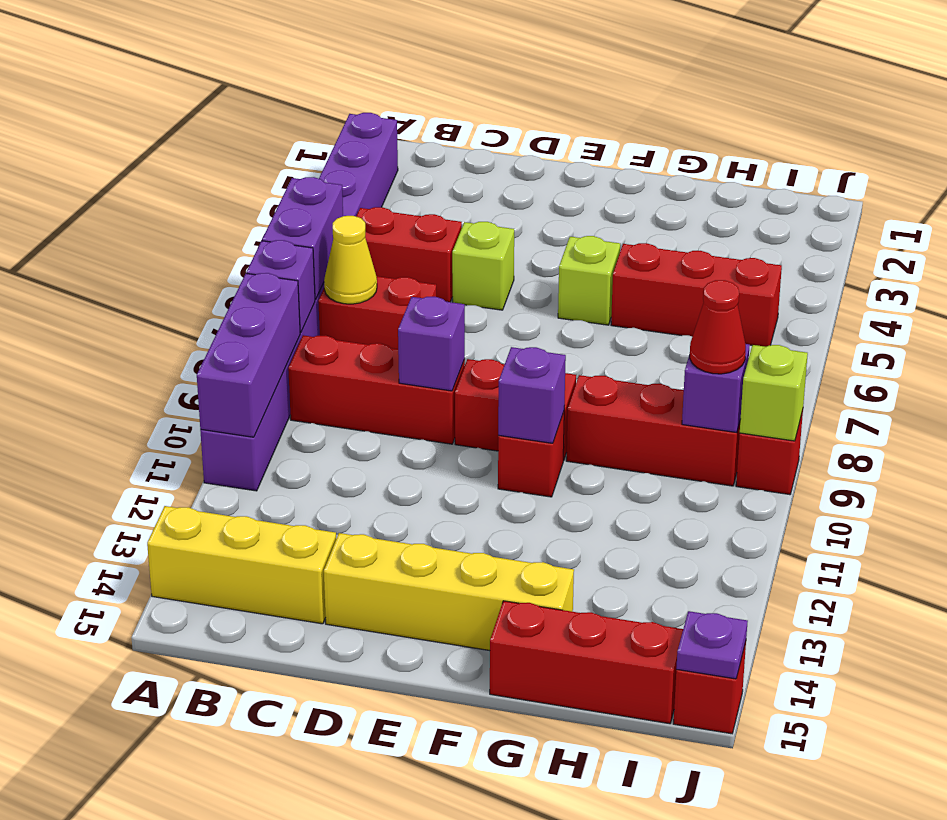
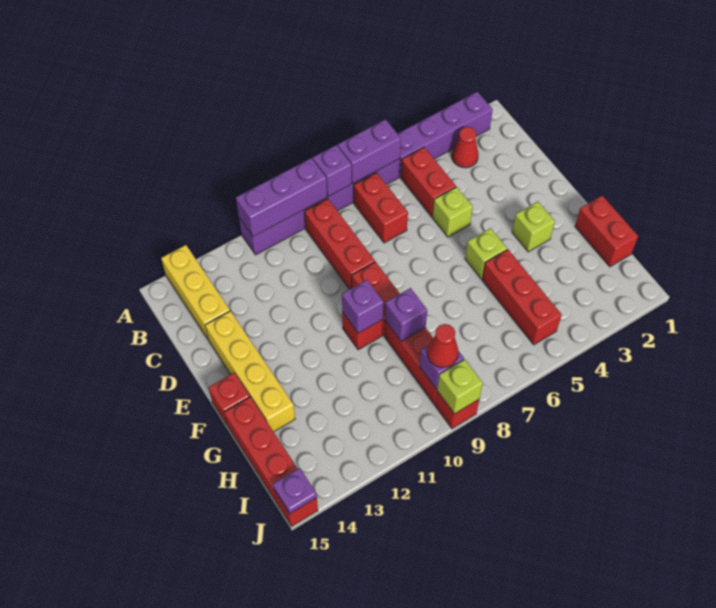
none -> red 1x1 cone [452,127,479,168]
yellow 1x1 cone [324,216,377,304] -> none
purple 1x1 brick [398,297,465,391] -> purple 1x1 brick moved to [385,288,427,341]
none -> lime 1x1 brick [512,202,555,252]
none -> red 1x1 brick [208,373,250,425]
none -> red 1x2 brick [575,196,638,267]

